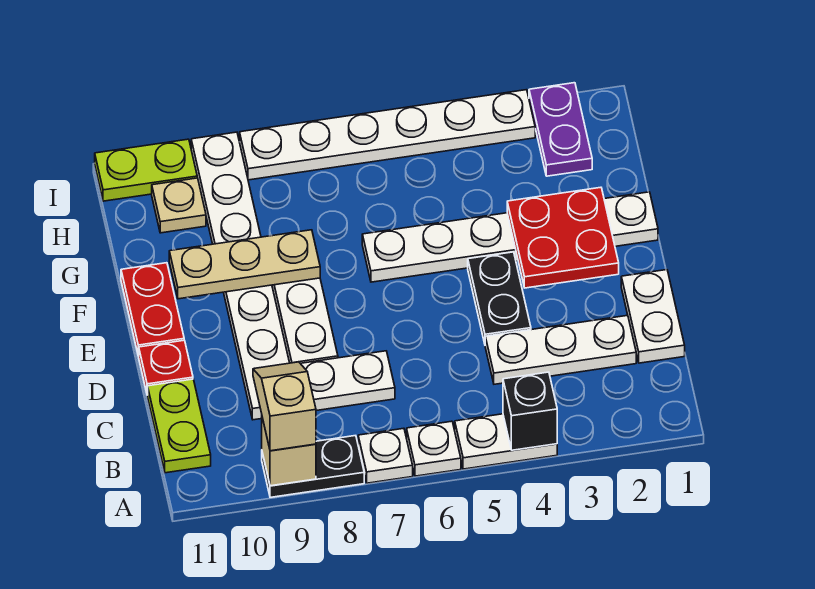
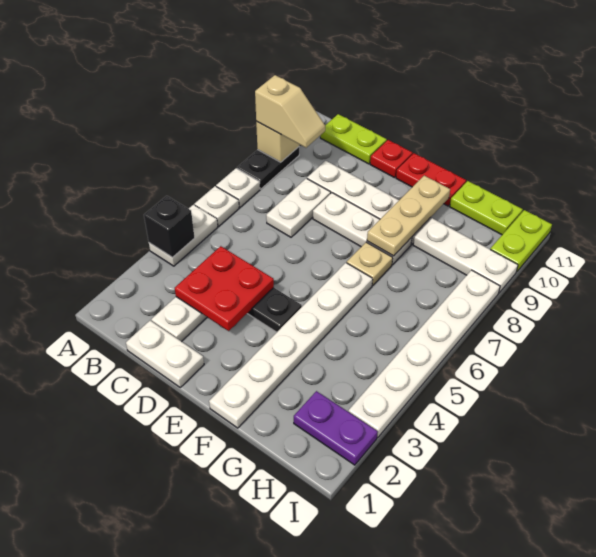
red 2x2 plate [507,187,619,288] -> red 2x2 plate moved to [175,246,274,331]
none -> lime 1x2 plate [450,181,523,235]
tan 1x1 plate [152,178,206,233] -> tan 1x1 plate moved to [347,242,393,286]

